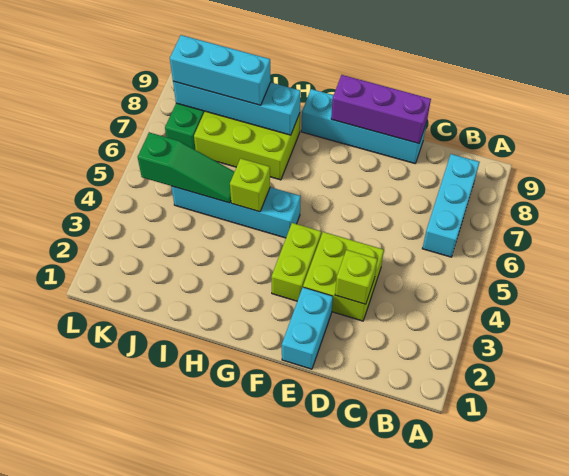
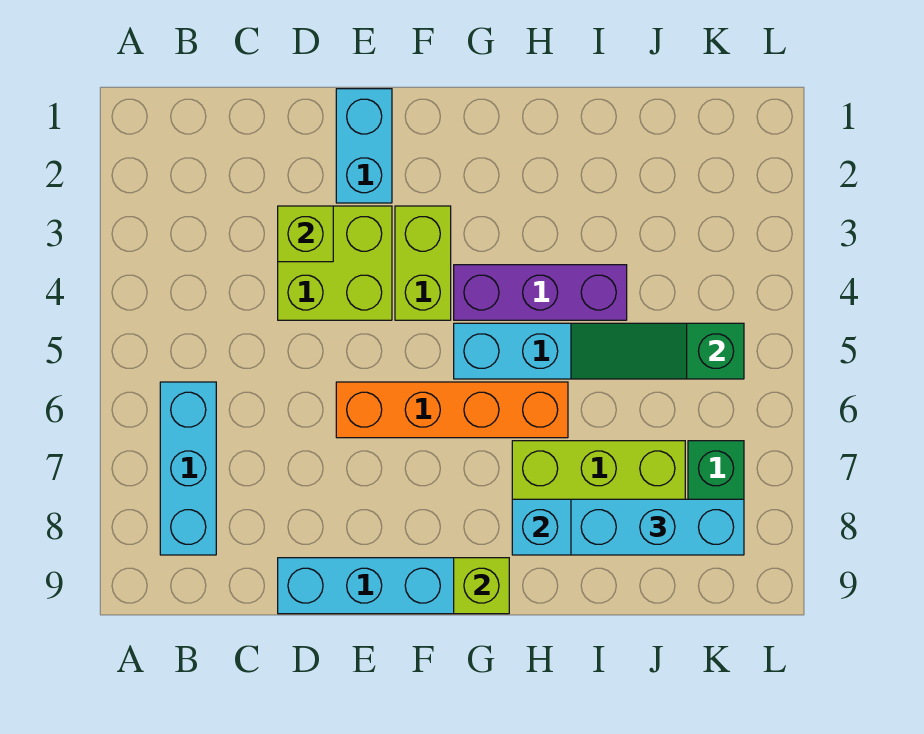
purple 1x3 brick [331,75,431,144] -> purple 1x3 brick moved to [454,265,627,320]
none -> orange 1x4 brick [336,382,568,438]
lime 1x1 brick [230,158,270,212] -> lime 1x1 brick moved to [454,558,509,614]

